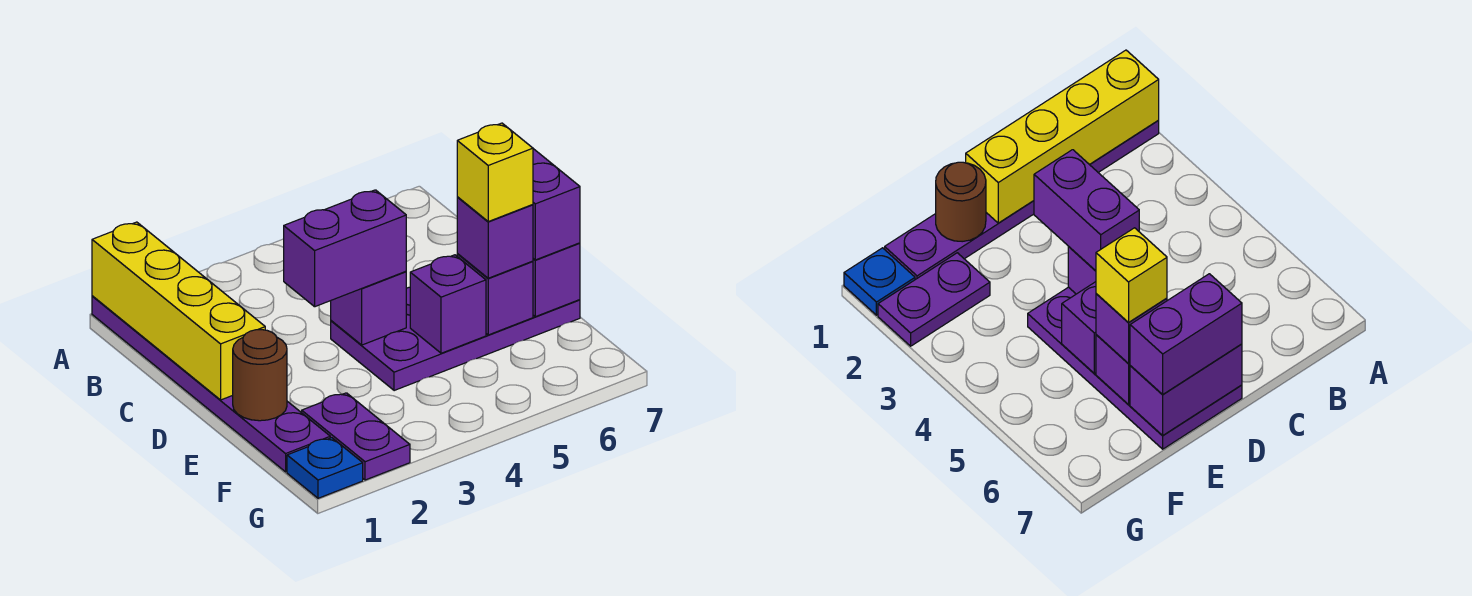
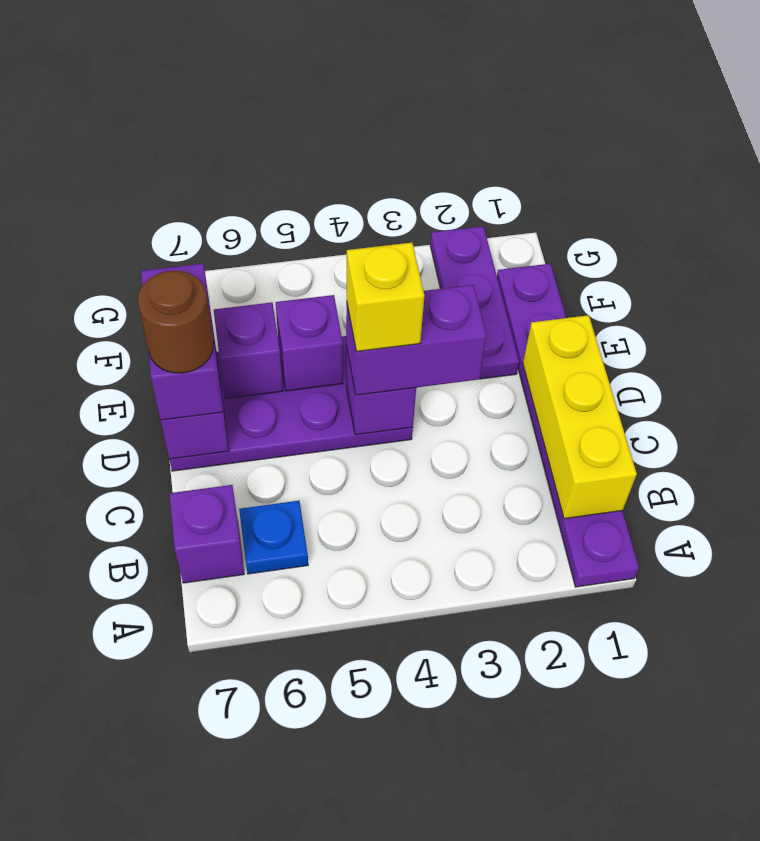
yellow 1x4 brick [92,222,265,400] -> yellow 1x3 brick [523,315,637,519]
brown 1x1 round brick [233,330,287,421] -> brown 1x1 round brick moved to [138,271,214,373]
purple 1x1 brick [457,197,533,278] -> purple 1x1 brick moved to [169,485,244,583]
yellow 1x1 brick [457,123,533,221] -> yellow 1x1 brick moved to [347,243,424,352]
purple 1x2 plate [302,393,410,480] -> purple 1x3 plate [430,226,519,379]
blue 1x1 plate [287,438,363,498] -> blue 1x1 plate moved to [239,501,308,574]

